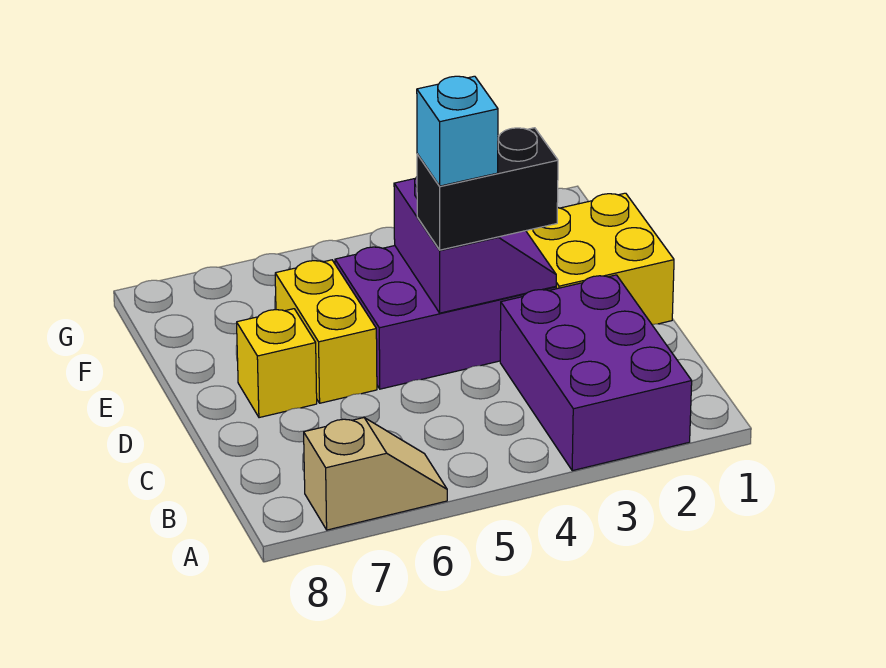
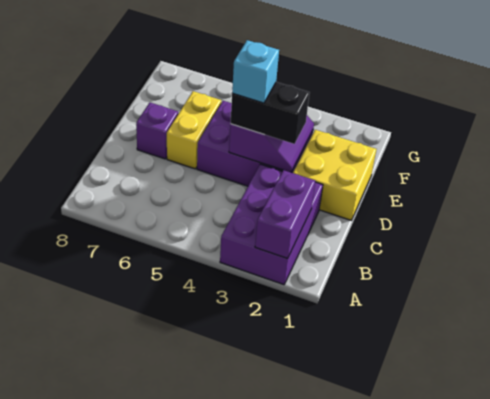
none -> purple 1x2 brick [255,170,315,259]
tan 1x2 slope [304,418,447,530] -> none
yellow 1x1 brick [237,309,317,418] -> purple 1x1 brick [136,103,178,159]

